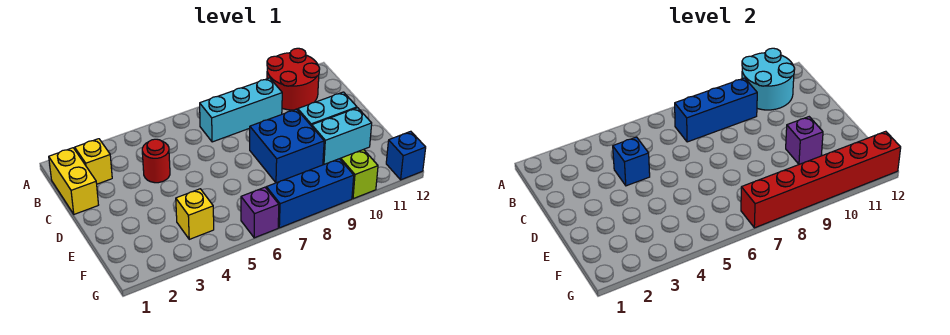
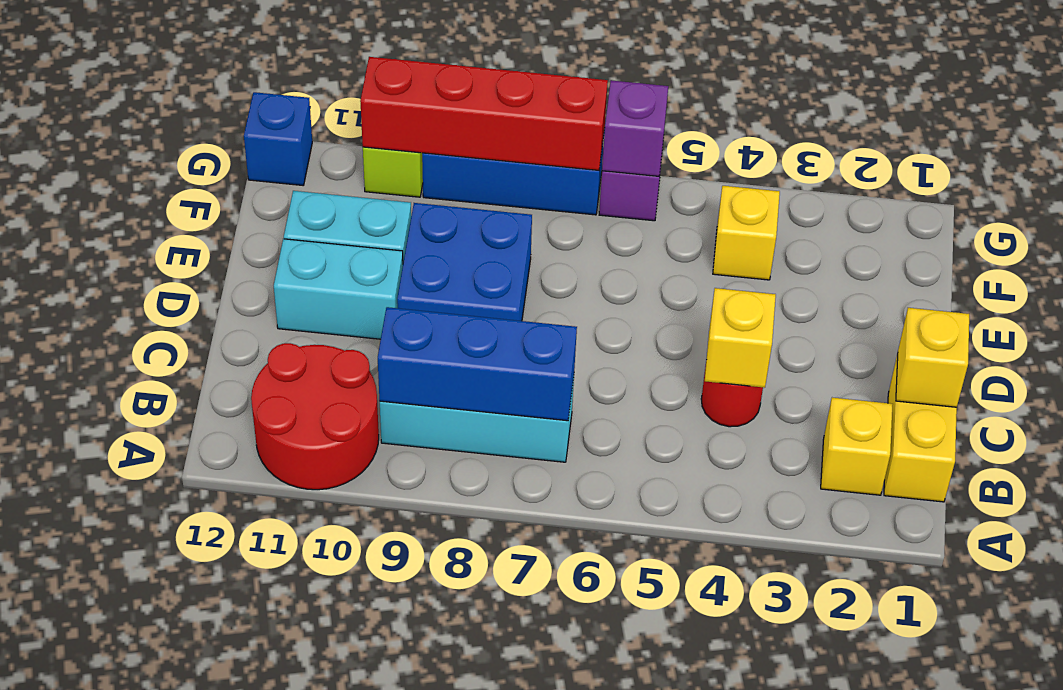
cyan 2x2 round brick [742,48,795,110] -> none
none -> yellow 1x1 brick [896,308,969,407]
blue 1x1 brick [613,137,650,186] -> yellow 1x1 brick [705,288,776,388]
purple 1x1 brick [786,117,823,164] -> purple 1x1 brick moved to [602,80,668,176]
red 1x6 brick [741,131,901,228] -> red 1x4 brick [360,57,608,170]

